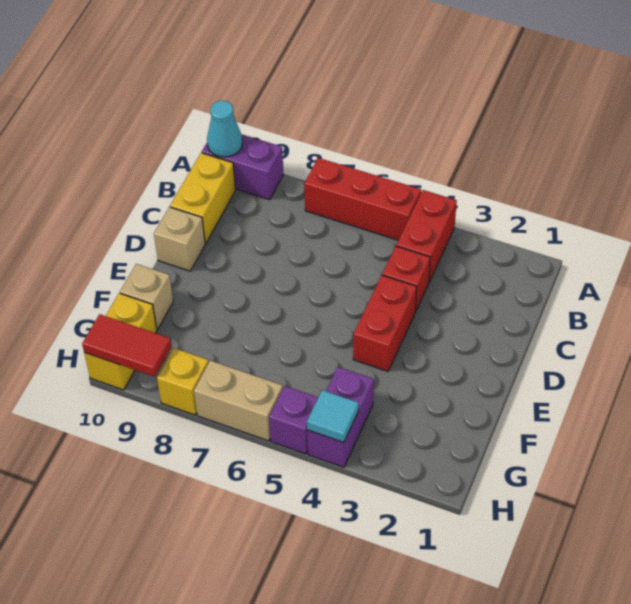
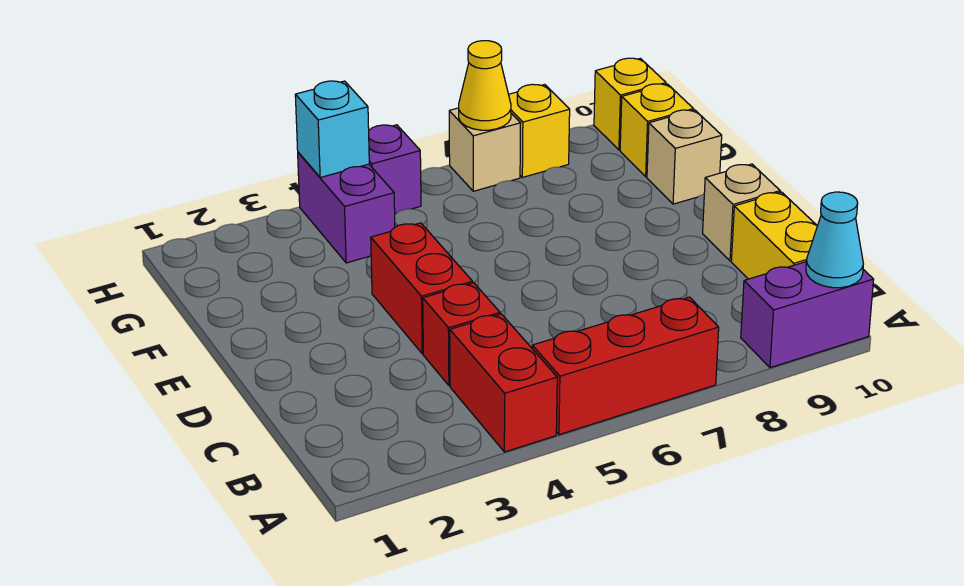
cyan 1x1 tile [307,390,359,443] -> cyan 1x1 brick [295,81,369,177]
tan 1x2 brick [194,361,283,441] -> tan 1x1 brick [449,108,521,191]
none -> yellow 1x1 cone [459,41,511,130]
red 1x2 tile [82,314,171,377] -> none

